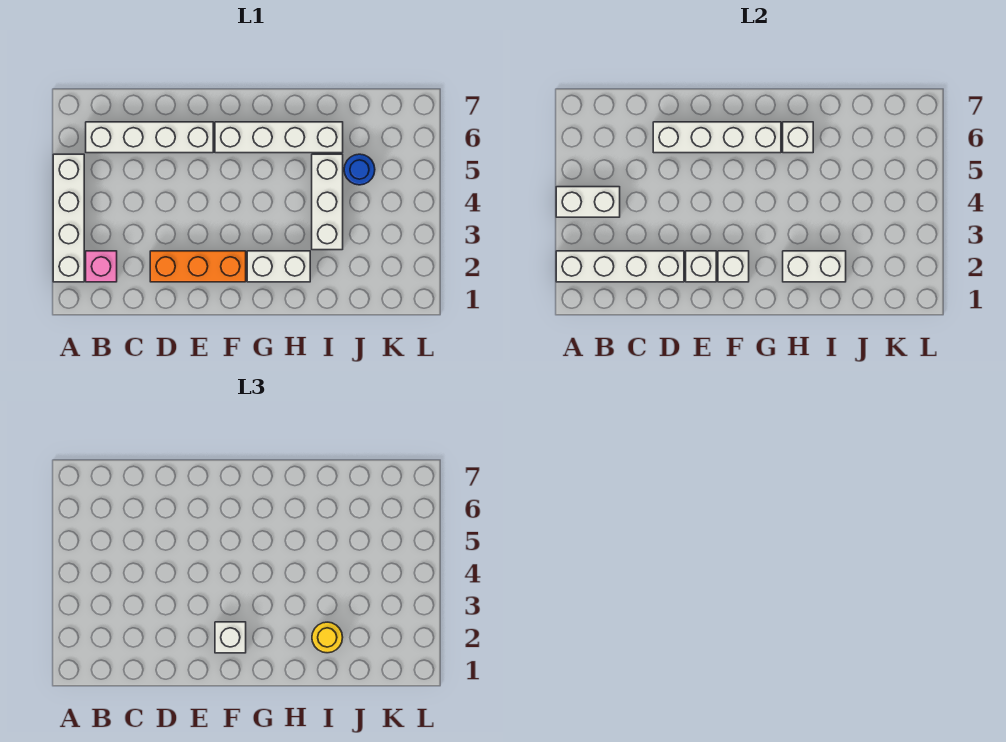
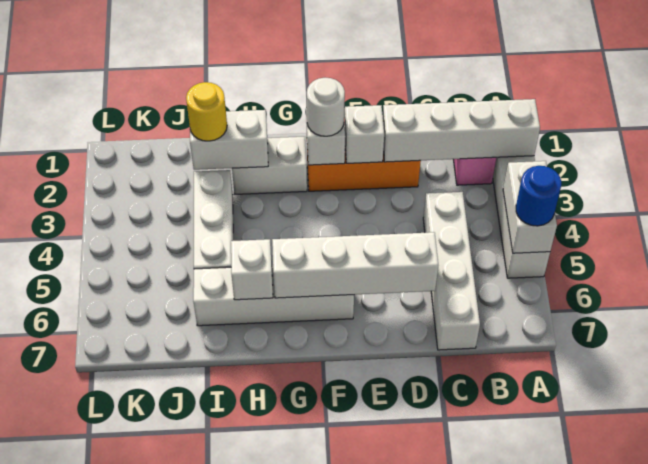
white 1x2 brick [556,187,620,217] -> white 1x2 brick turned to [503,161,557,253]
white 1x4 brick [86,122,213,153] -> white 1x4 brick turned to [423,192,480,350]
white 1x1 brick [215,622,246,653] -> white 1x1 round brick [307,78,345,136]
blue 1x1 round brick [344,154,375,185] -> blue 1x1 round brick moved to [516,166,561,226]

